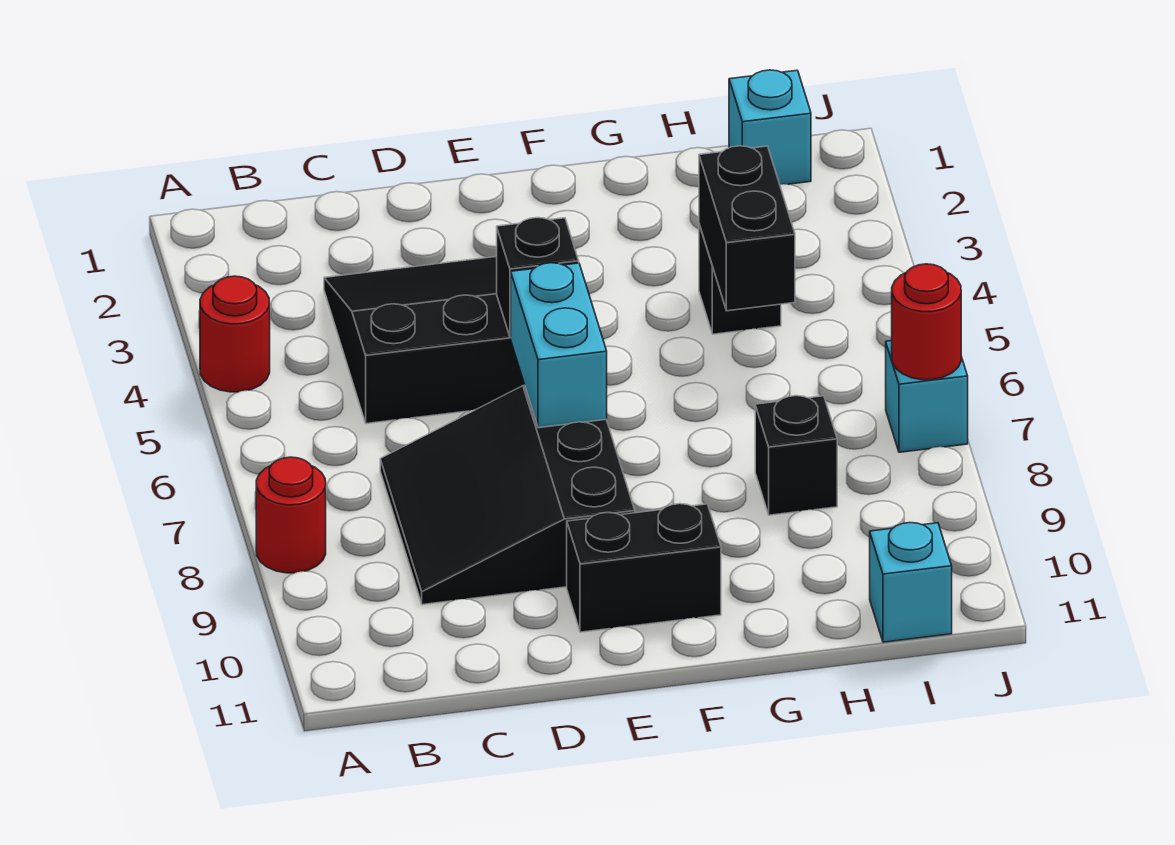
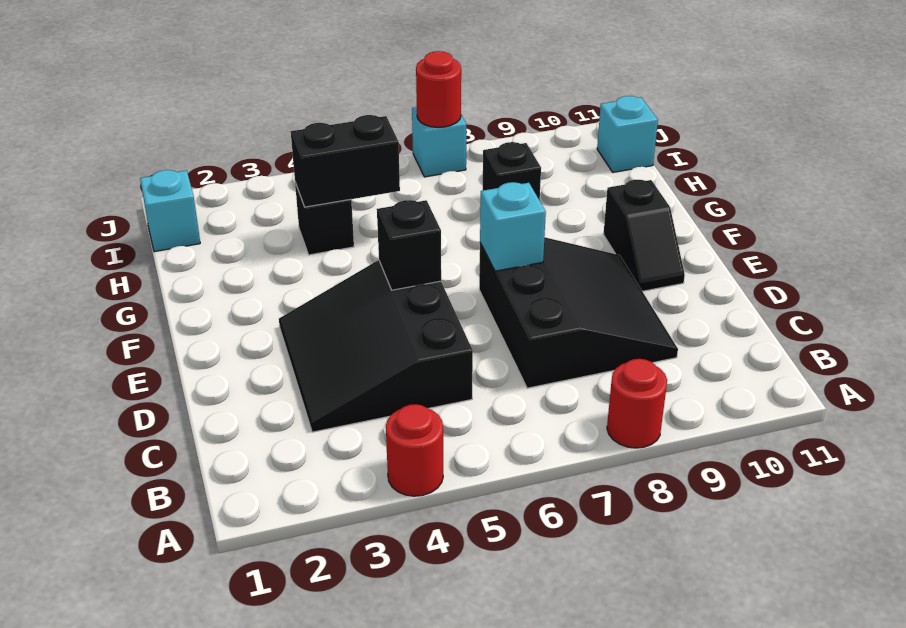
black 3x3 slope [380,385,635,605] -> black 3x3 slope turned to [479,237,678,388]
cyan 1x2 brick [511,263,607,428] -> cyan 1x1 brick [480,182,546,271]
black 1x2 brick [567,504,721,632] -> black 1x2 slope [603,180,685,291]

